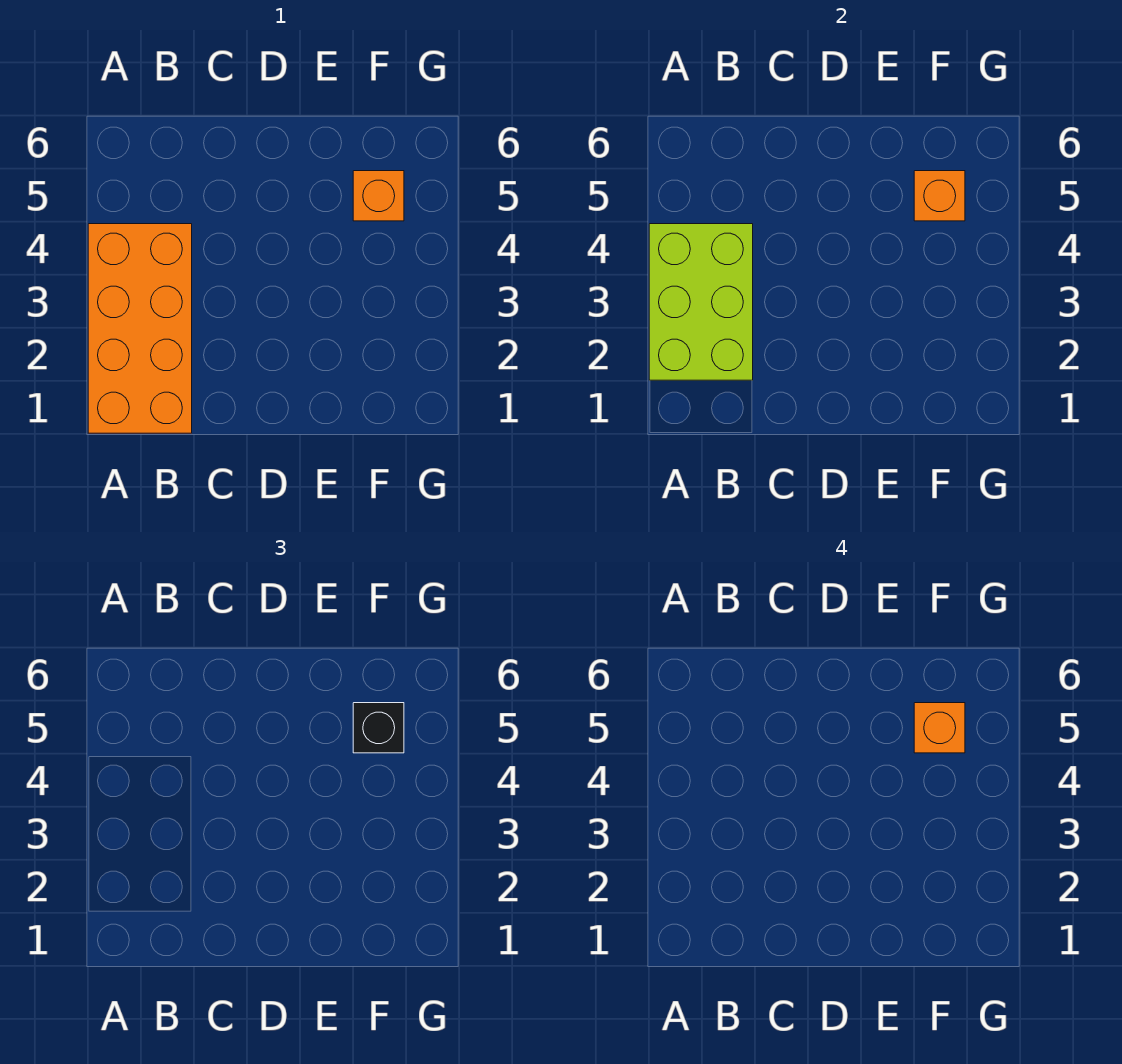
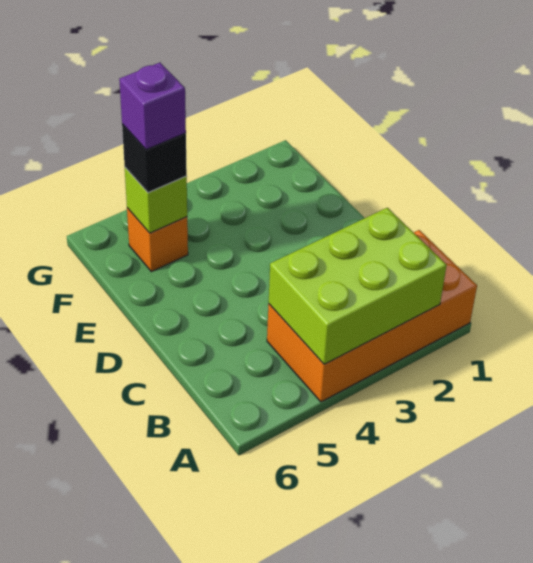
orange 1x1 brick [914,171,965,221] -> lime 1x1 brick [125,168,187,233]
orange 1x1 brick [914,703,965,753] -> purple 1x1 brick [119,63,186,150]

